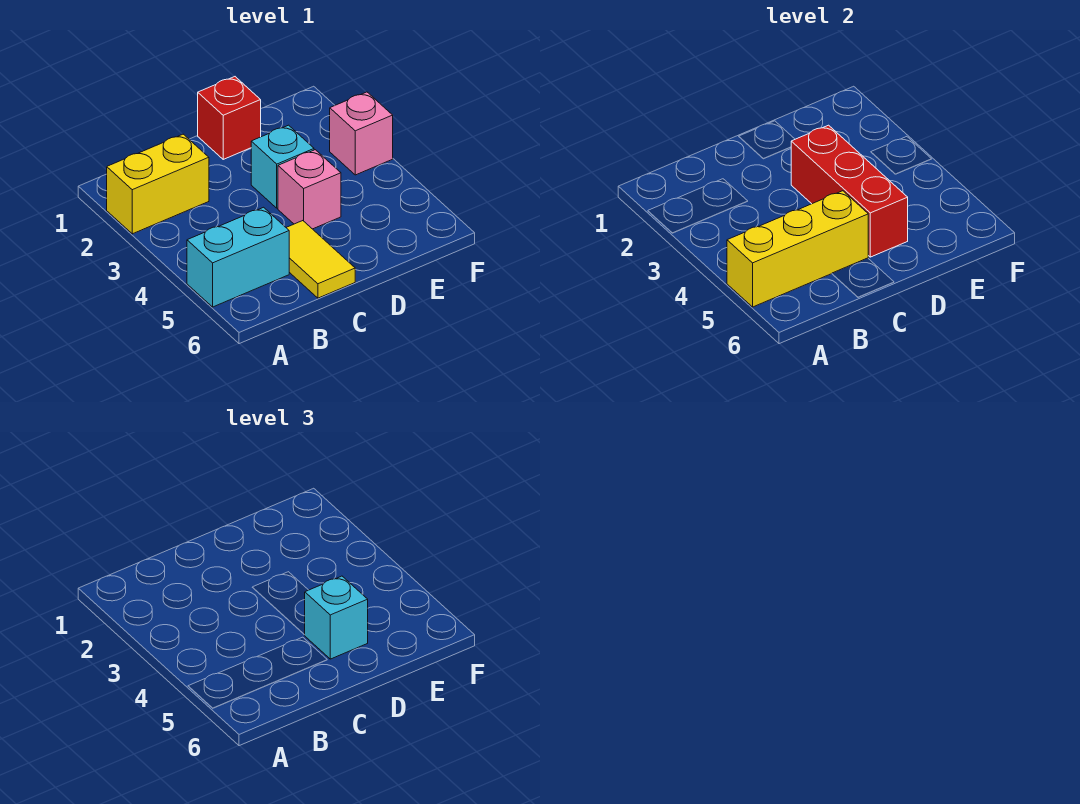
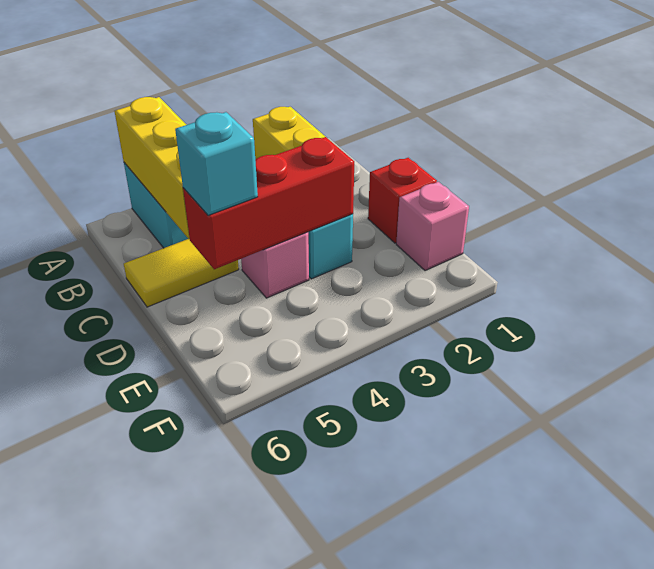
pink 1x1 brick [330,92,393,175] -> pink 1x1 brick moved to [396,182,469,271]

